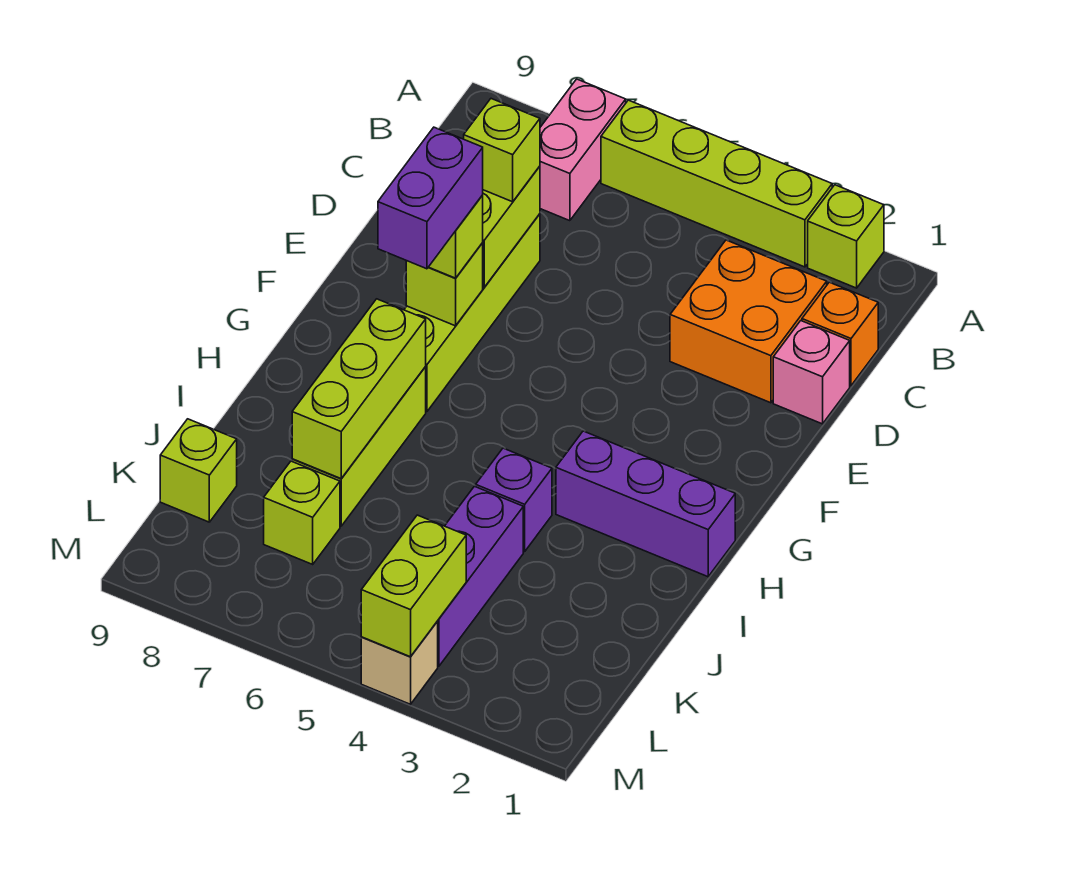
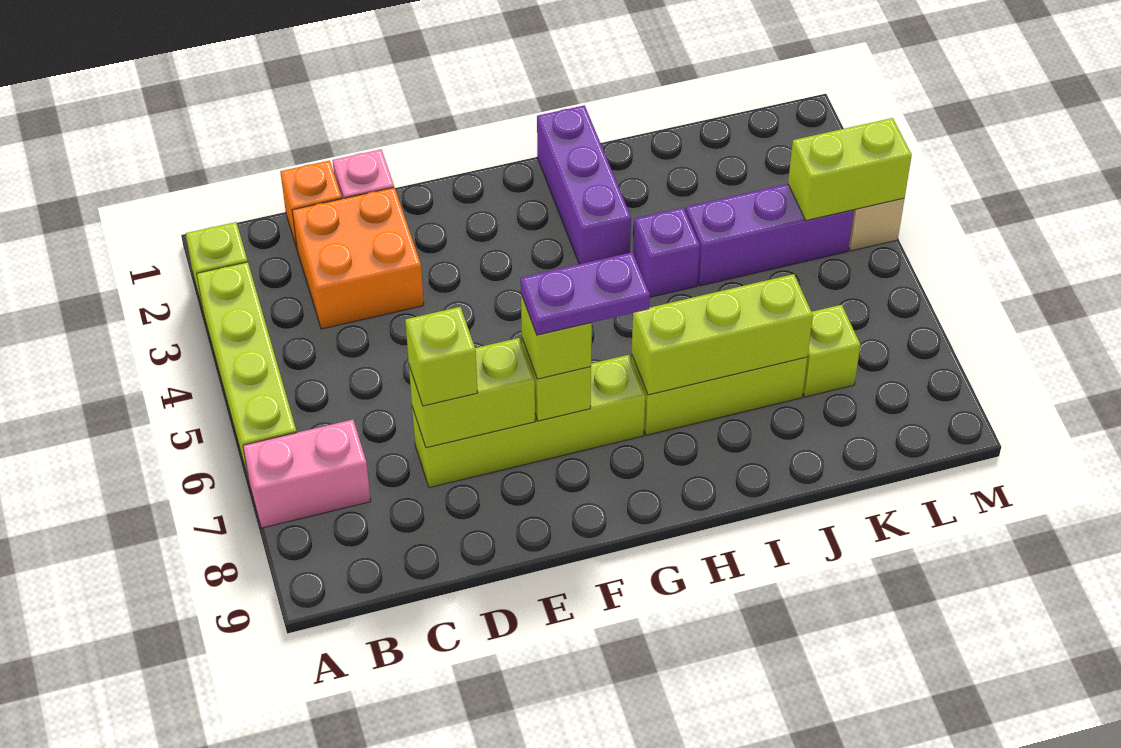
purple 1x2 brick [378,127,483,269] -> purple 1x2 plate [521,252,650,335]
lime 1x1 brick [160,419,237,522] -> none

